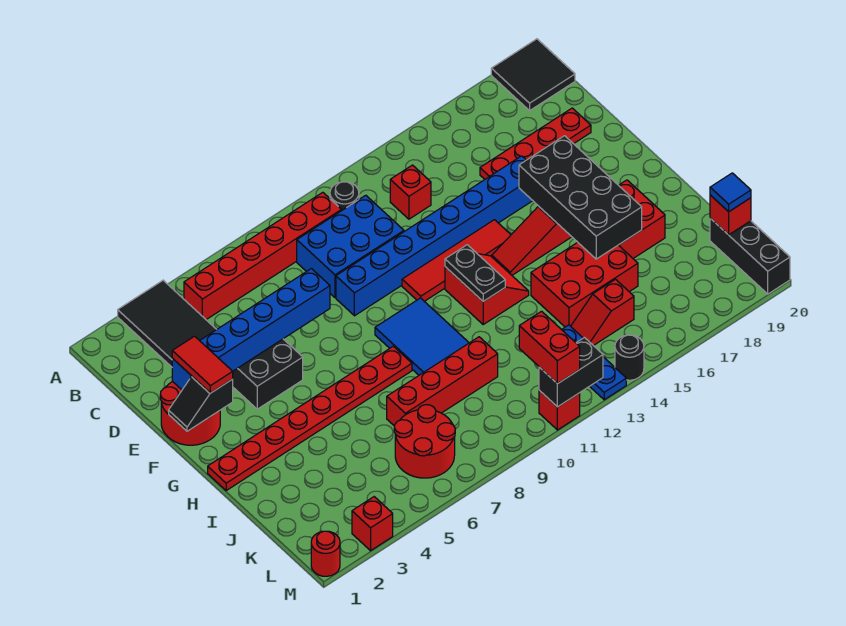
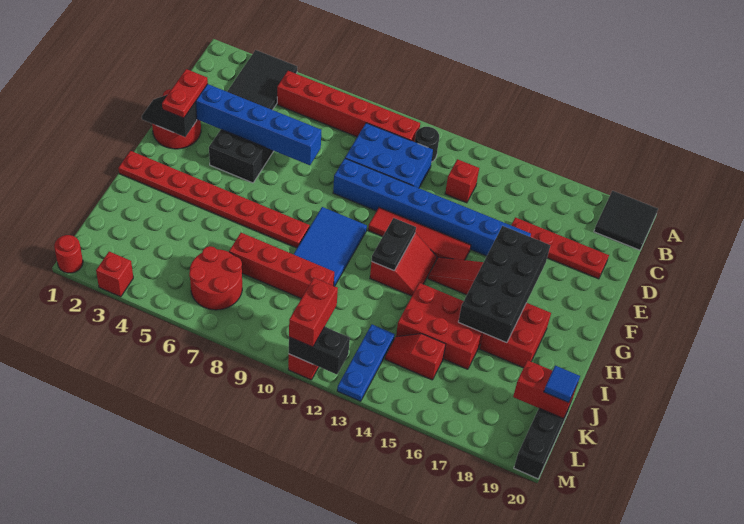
red 1x2 tile [172,336,233,393] -> red 1x2 plate [162,69,208,118]
red 1x1 brick [710,195,751,235] -> red 1x2 brick [513,360,577,418]
black 1x1 round brick [615,335,644,380] -> none

